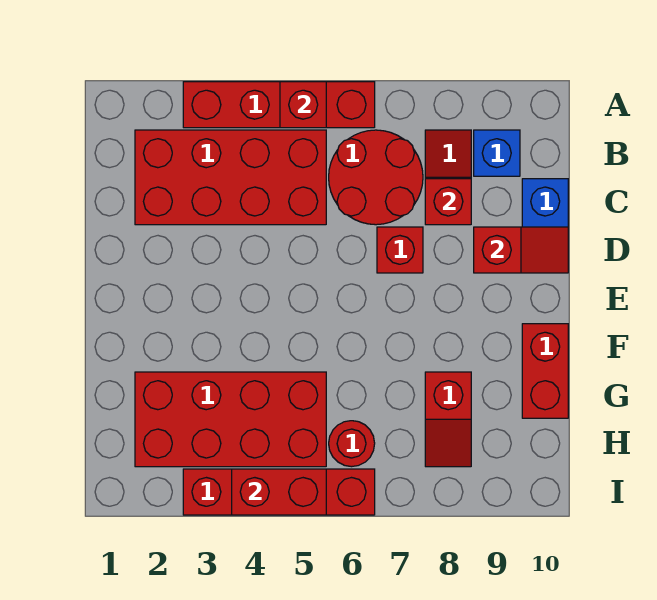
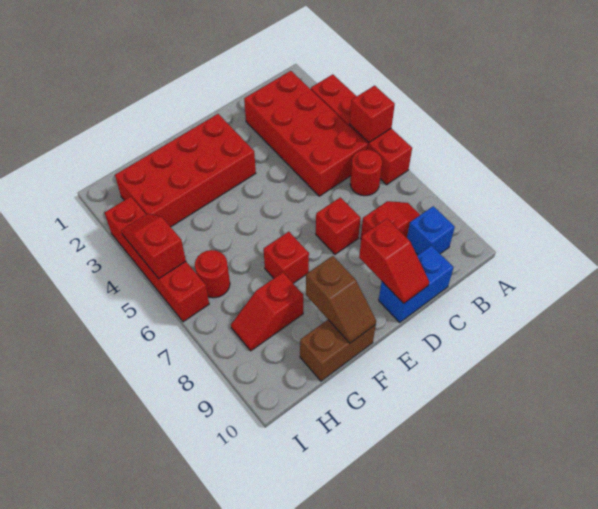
red 2x2 round brick [329,130,423,225] -> red 1x1 round brick [350,150,382,196]
red 1x1 brick [425,179,471,225] -> red 1x1 brick moved to [264,232,309,283]
none -> brown 1x2 slope [306,256,376,343]
red 1x2 brick [522,324,568,418] -> brown 1x2 brick [300,320,376,381]
red 2x4 brick [135,372,326,467] -> red 2x4 brick turned to [115,114,256,227]
red 1x2 brick [232,469,326,515] -> red 1x2 slope [121,214,186,279]

